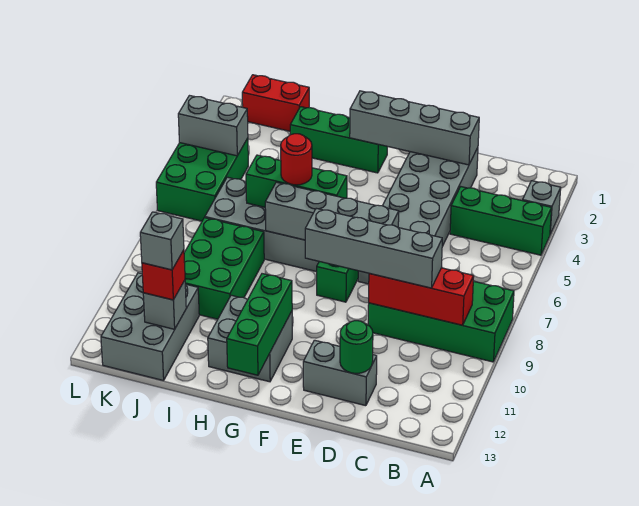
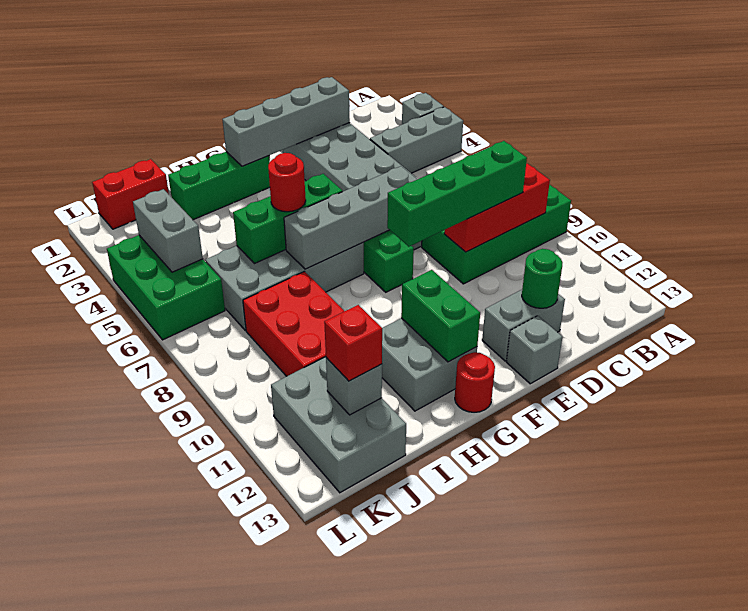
green 1x3 brick [450,187,552,255] -> grey 1x3 brick [370,107,463,173]
grey 1x4 brick [305,208,442,288] -> green 1x4 brick [387,141,527,247]
green 1x3 brick [227,274,292,375] -> green 1x2 brick [401,270,480,362]
none -> red 1x1 round brick [455,352,495,412]
green 2x3 brick [184,218,264,319] -> red 2x3 brick [243,271,344,376]
grey 1x1 brick [140,212,184,270] -> grey 1x1 brick moved to [506,316,562,384]
grey 1x2 brick [178,96,248,156] -> grey 1x2 brick turned to [133,189,203,272]

